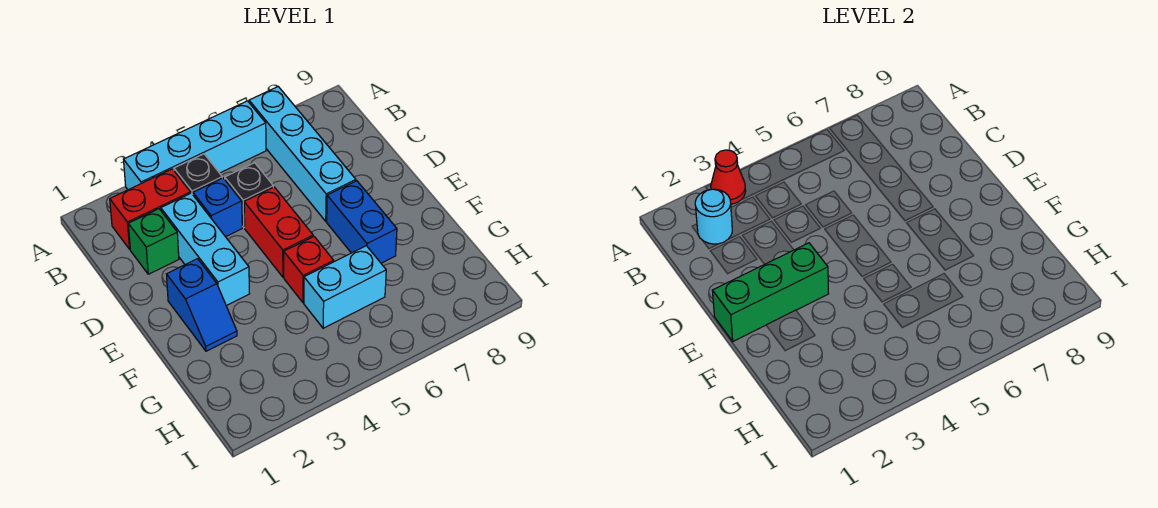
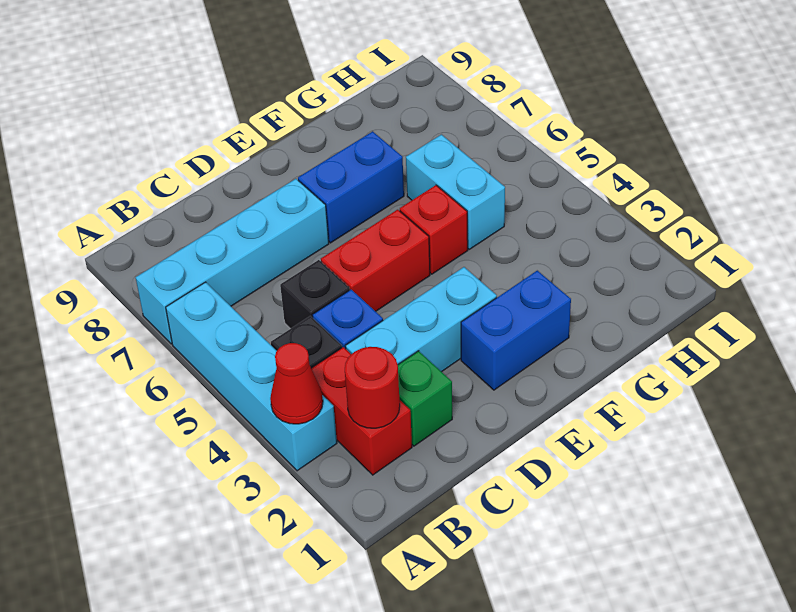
cyan 1x1 round brick [695,189,732,244] -> red 1x1 round brick [345,347,400,428]
green 1x3 brick [712,243,829,341] -> none
blue 1x2 slope [167,259,237,351] -> blue 1x2 brick [461,271,571,390]

